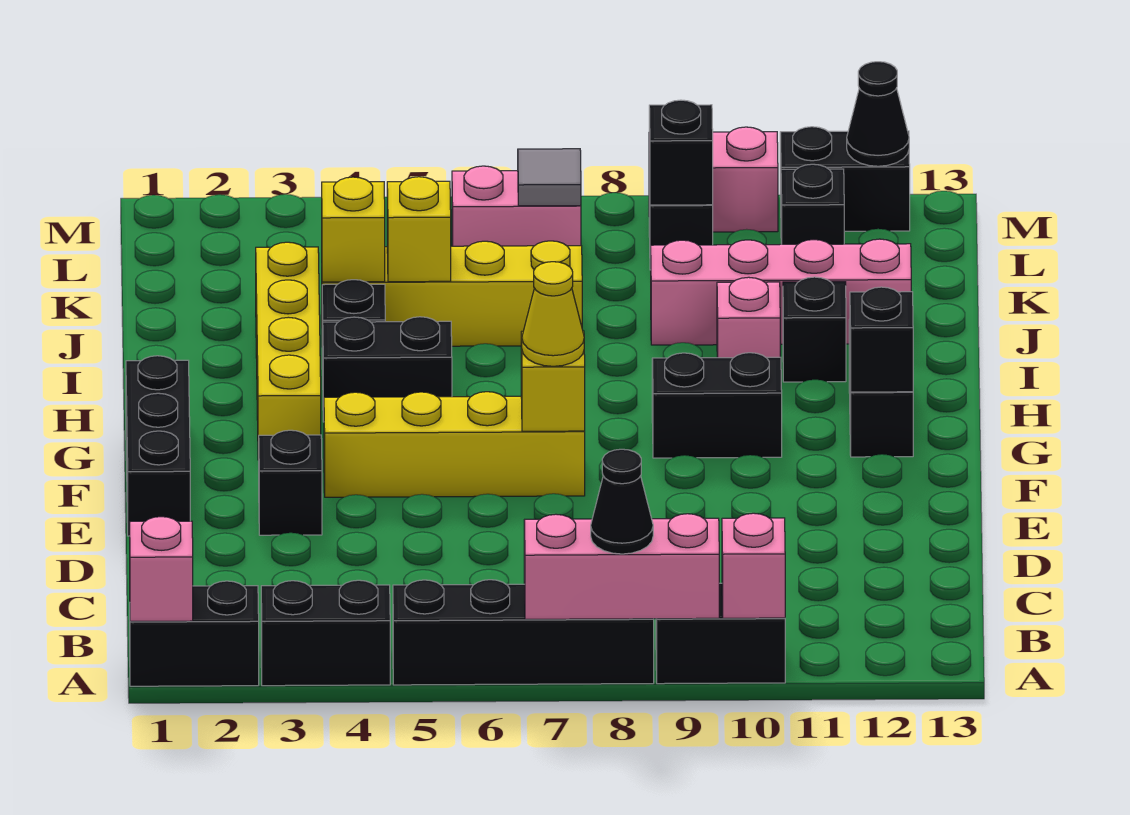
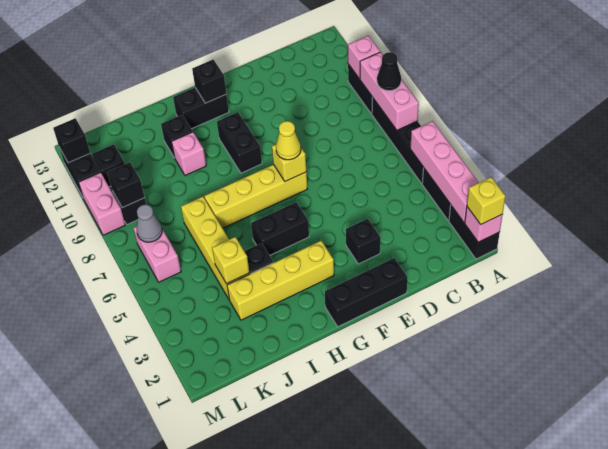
yellow 1x4 brick [324,392,585,497] -> yellow 1x4 brick turned to [204,165,307,228]
black 1x2 brick [323,317,452,422] -> black 1x2 brick turned to [251,202,309,255]
yellow 1x1 brick [387,177,451,282] -> yellow 1x1 brick moved to [467,177,506,224]
pink 1x4 brick [651,239,911,345] -> pink 1x4 brick moved to [410,121,479,223]
grey 1x1 tile [518,149,581,206] -> grey 1x1 cone [137,205,162,242]
black 1x1 cone [847,62,909,166] -> black 1x1 brick [53,118,90,163]

